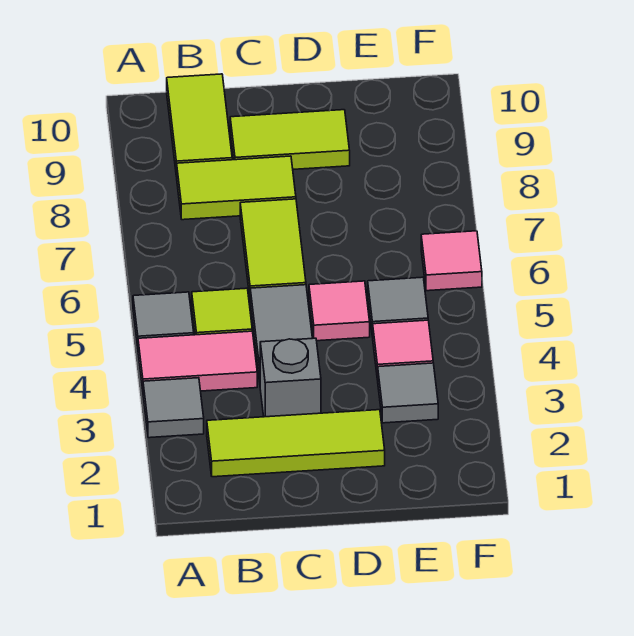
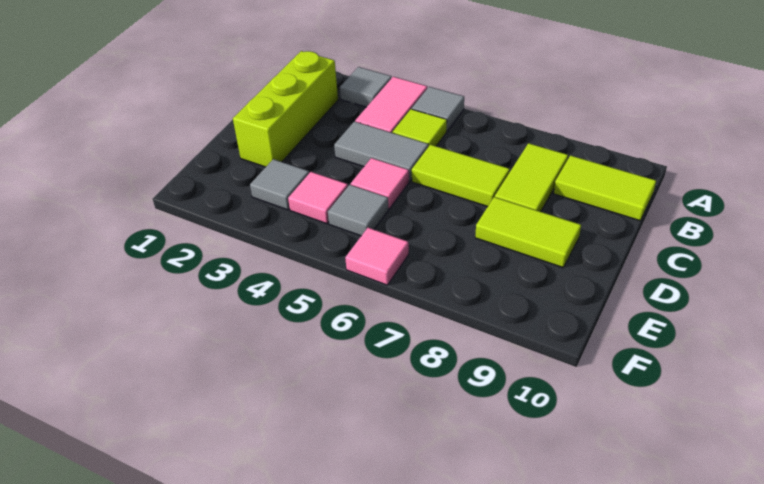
lime 1x3 tile [207,410,385,477] -> lime 1x3 brick [233,51,338,167]
grey 1x1 brick [260,338,321,417] -> none
lime 1x2 tile [230,110,350,169] -> lime 1x2 tile turned to [475,197,581,267]

